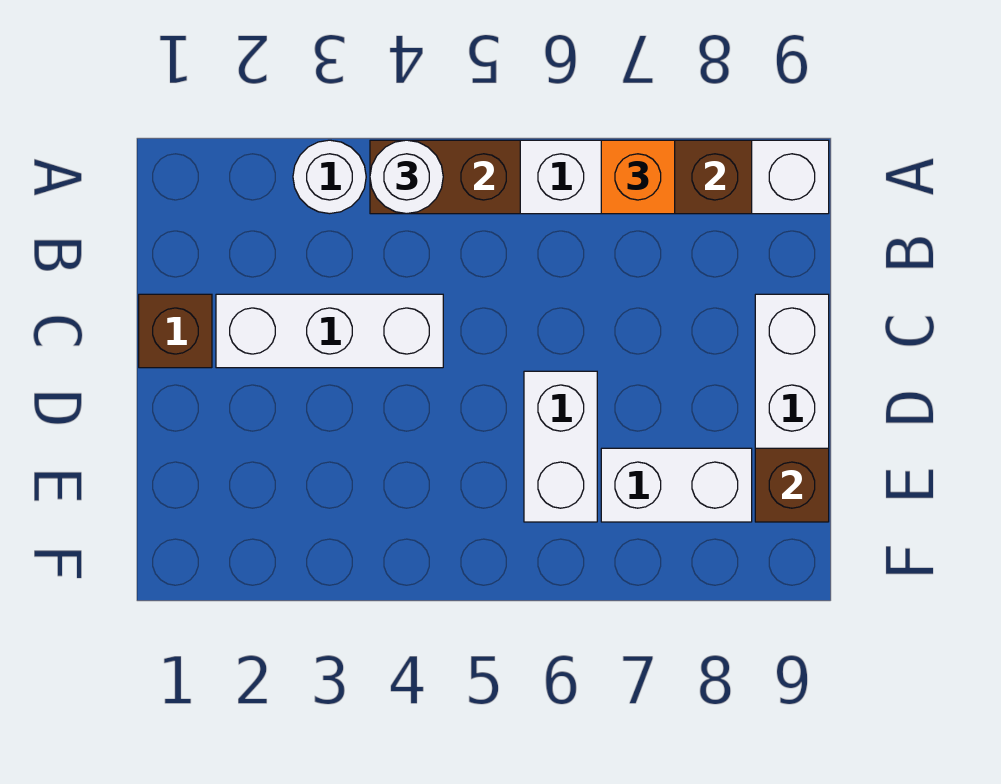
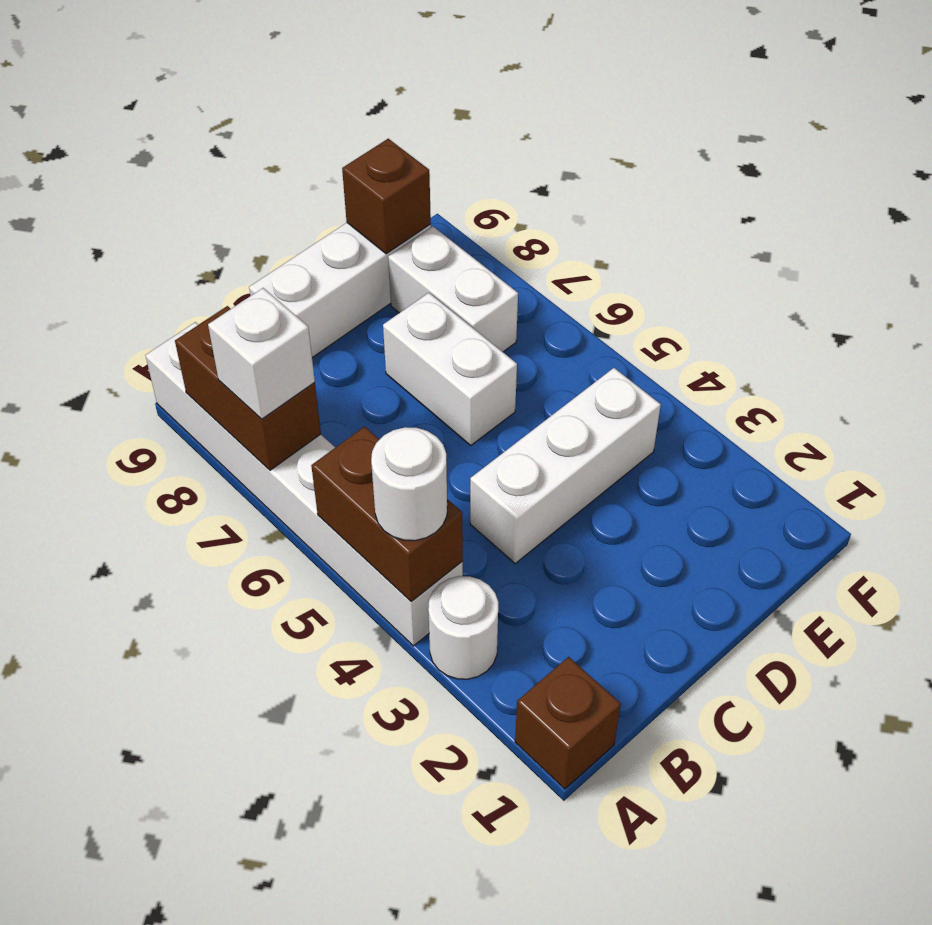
orange 1x1 brick [601,140,675,214] -> white 1x1 brick [208,288,315,419]
brown 1x1 brick [139,294,212,368] -> brown 1x1 brick moved to [515,657,621,789]
white 1x3 brick [216,294,443,368] -> white 1x3 brick turned to [470,368,661,564]
white 1x2 brick [524,371,597,522] -> white 1x2 brick turned to [383,293,517,445]

